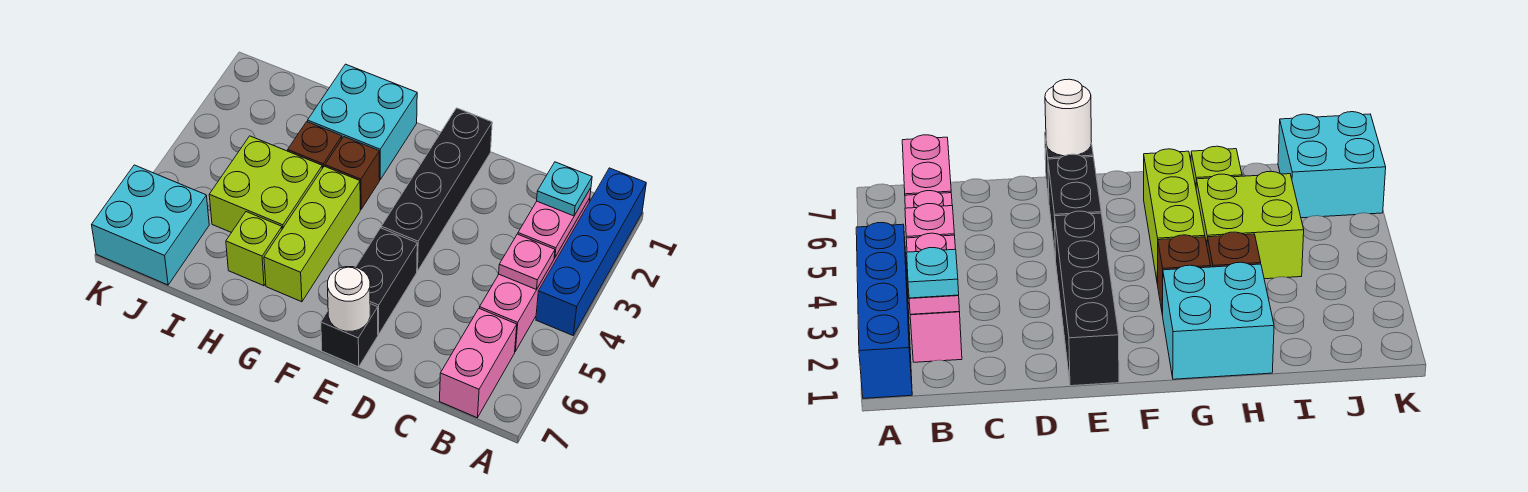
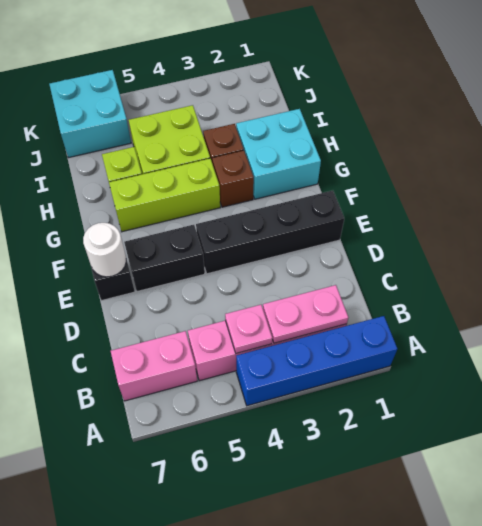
cyan 1x1 plate [537,162,592,216] -> none

